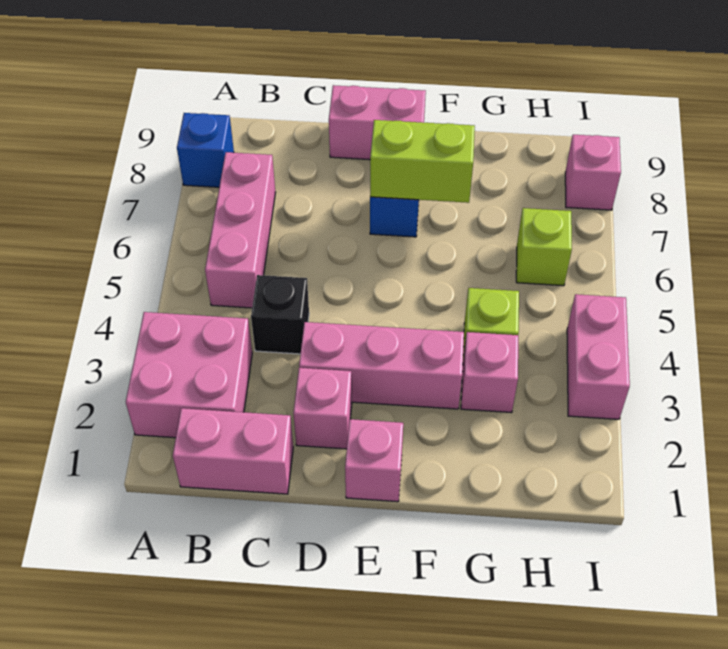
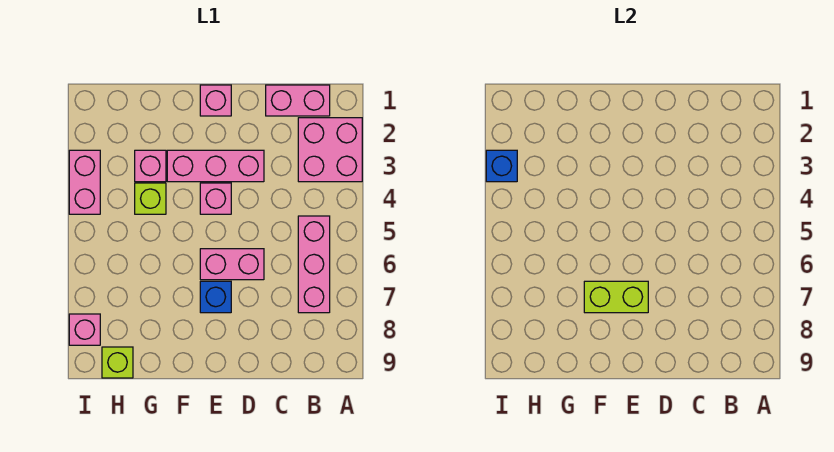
blue 1x1 brick [177,113,234,187] -> blue 1x1 brick moved to [486,150,517,182]
black 1x1 brick [251,275,309,354] -> none
pink 1x1 brick [293,368,352,449] -> pink 1x1 brick moved to [200,183,231,214]
pink 1x2 brick [329,85,426,160] -> pink 1x2 brick moved to [200,249,264,280]
lime 1x1 brick [516,208,572,286] -> lime 1x1 brick moved to [102,347,133,378]

